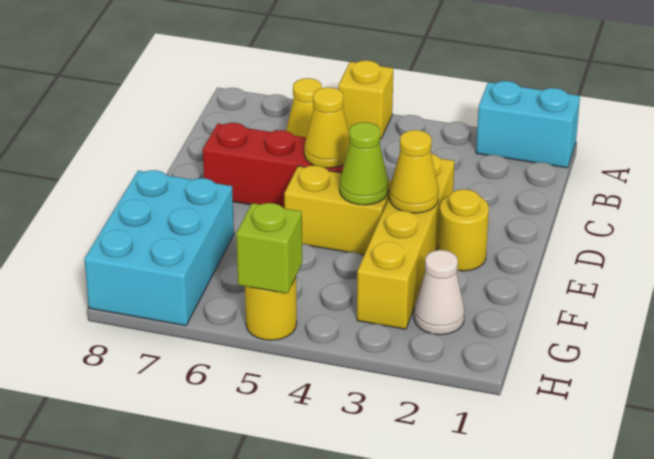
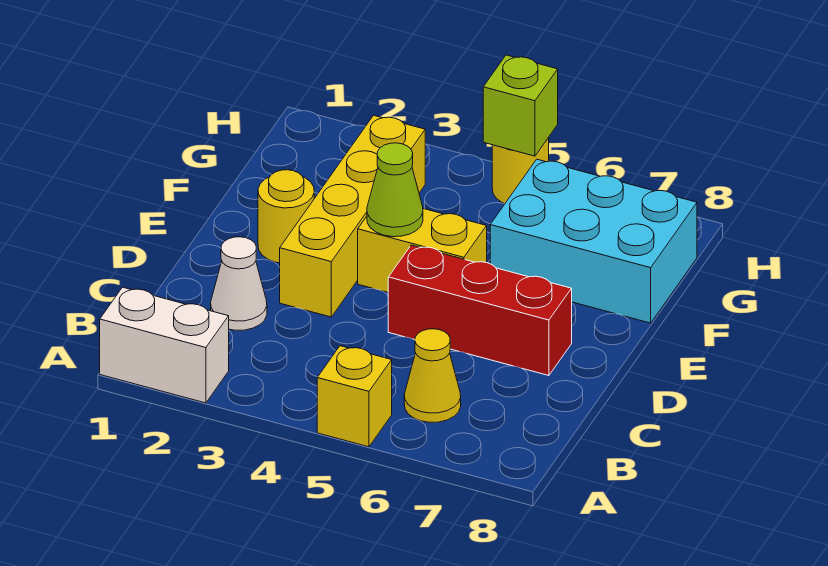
cyan 1x2 brick [476,81,580,168] -> white 1x2 brick [100,287,229,403]
yellow 1x1 cone [304,87,350,168] -> none
yellow 1x1 cone [389,130,439,213] -> none
cyan 2x3 brick [84,170,234,326] -> cyan 2x3 brick turned to [490,159,697,323]
white 1x1 cone [414,250,465,335] -> white 1x1 cone moved to [211,237,267,330]

